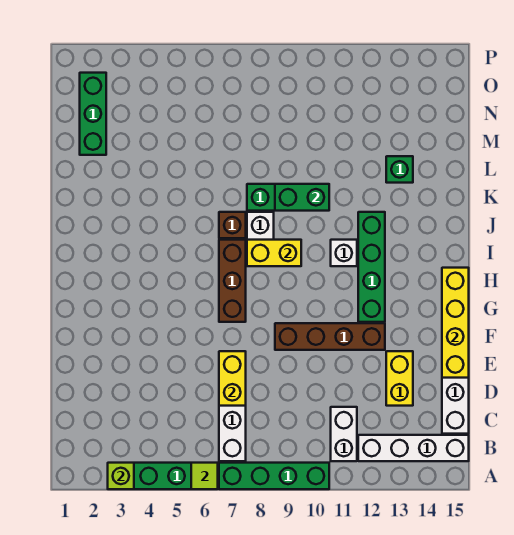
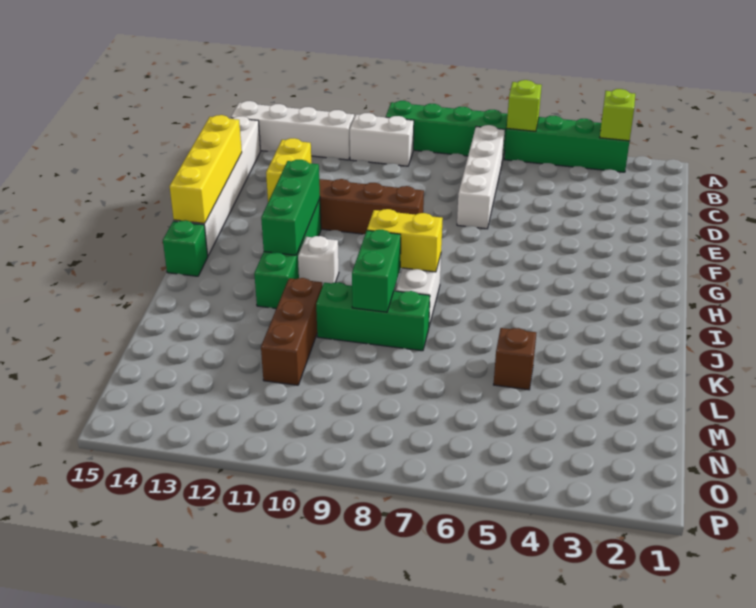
lime 1x1 tile [191,463,218,489] -> lime 1x1 brick [507,80,542,131]
white 1x2 brick [331,407,357,461] -> white 1x2 brick turned to [350,113,414,166]
yellow 1x2 brick [219,351,246,406] -> none
brown 1x3 brick [219,240,246,322] -> brown 1x3 brick moved to [261,278,323,385]
brown 1x1 brick [219,212,246,238] -> brown 1x1 brick moved to [494,328,536,390]
green 1x2 brick [275,184,329,211] -> green 1x2 brick turned to [352,230,401,312]
green 1x1 brick [386,156,413,183] -> green 1x1 brick moved to [163,220,208,276]
green 1x3 brick [80,73,106,155] -> green 1x3 brick moved to [261,160,320,255]

